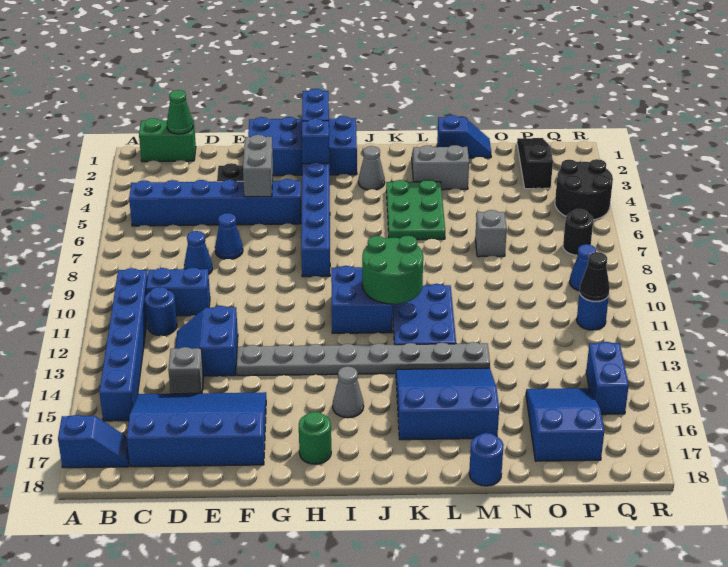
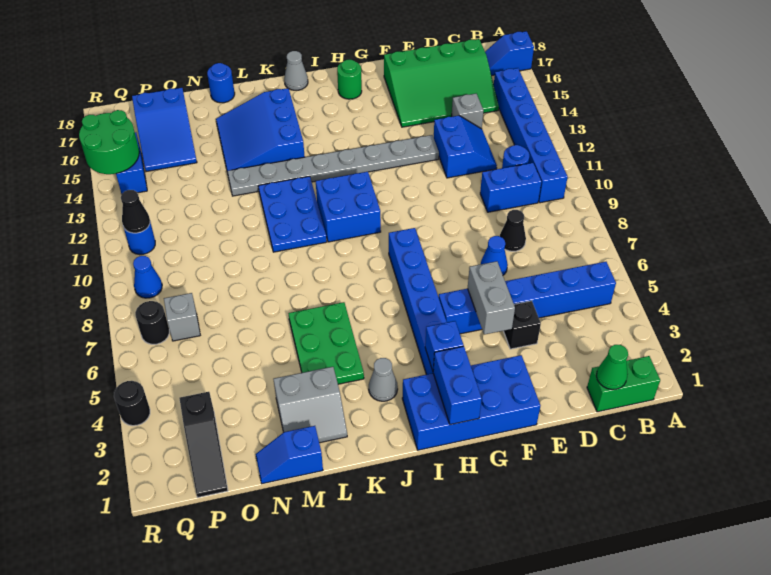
blue 3x4 slope [127,392,266,467] -> green 3x4 slope [384,39,499,127]
blue 1x1 cone [184,231,212,274] -> black 1x1 cone [500,210,526,251]
grey 1x1 cone [333,366,364,418] -> grey 1x1 cone moved to [284,51,308,90]
green 2x2 round brick [362,236,423,304] -> green 2x2 round brick moved to [79,110,139,174]
blue 3x3 slope [396,368,499,440] -> blue 3x3 slope turned to [216,88,305,173]
grey 1x1 brick [475,210,507,257] -> grey 1x1 brick moved to [164,293,200,341]
black 2x2 round brick [555,159,613,220] -> black 1x1 round brick [114,381,150,426]

